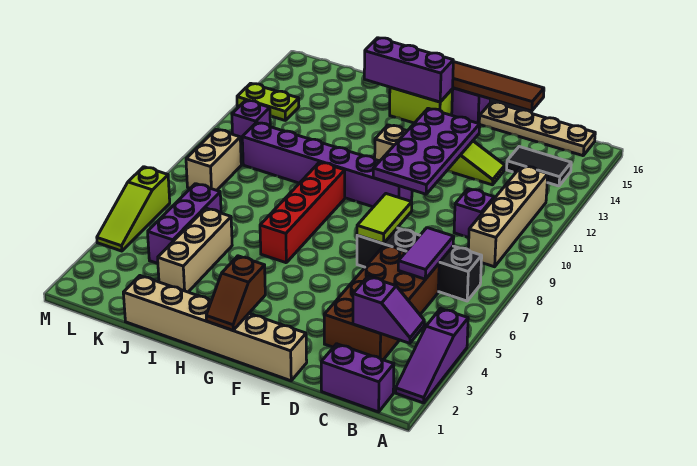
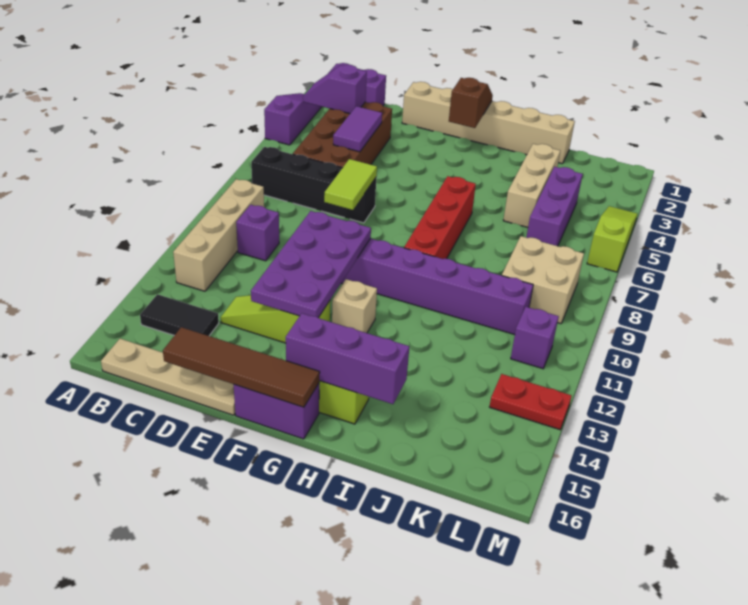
purple 1x2 tile [398,228,454,279] -> purple 1x2 tile moved to [333,106,382,152]
tan 1x2 brick [186,129,241,190] -> tan 2x2 brick [502,236,584,324]
lime 1x2 plate [237,83,299,120] -> red 1x2 plate [490,374,571,430]

